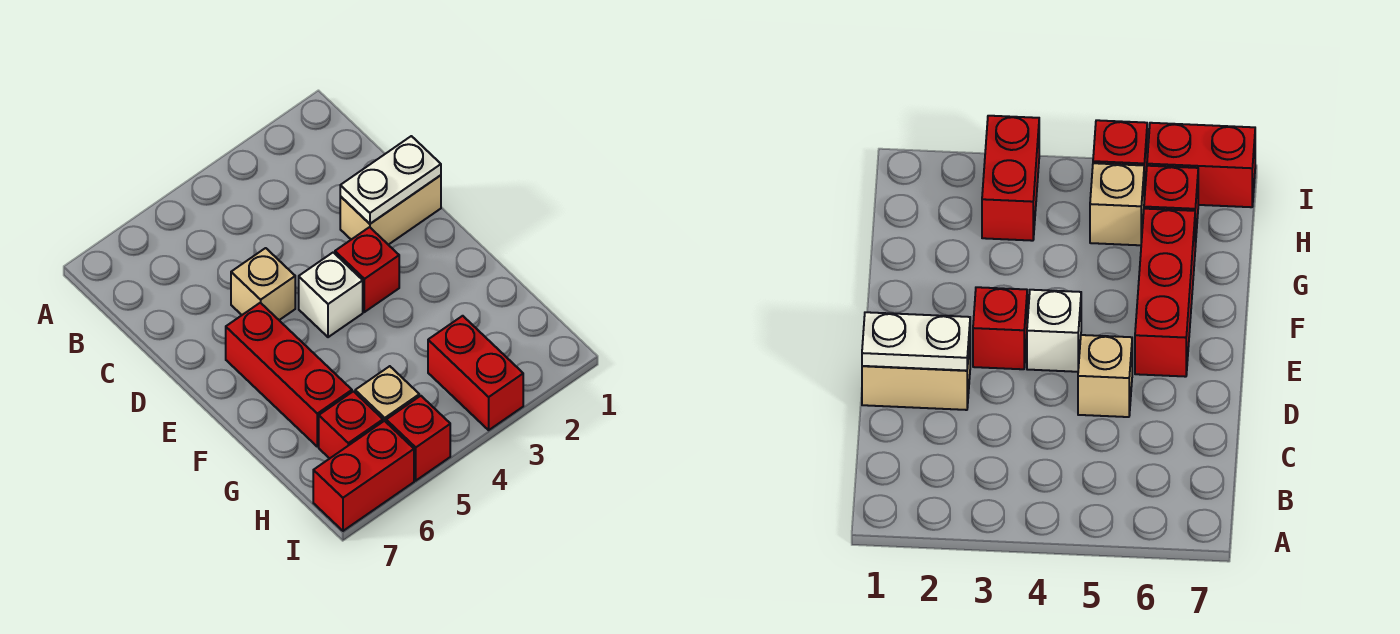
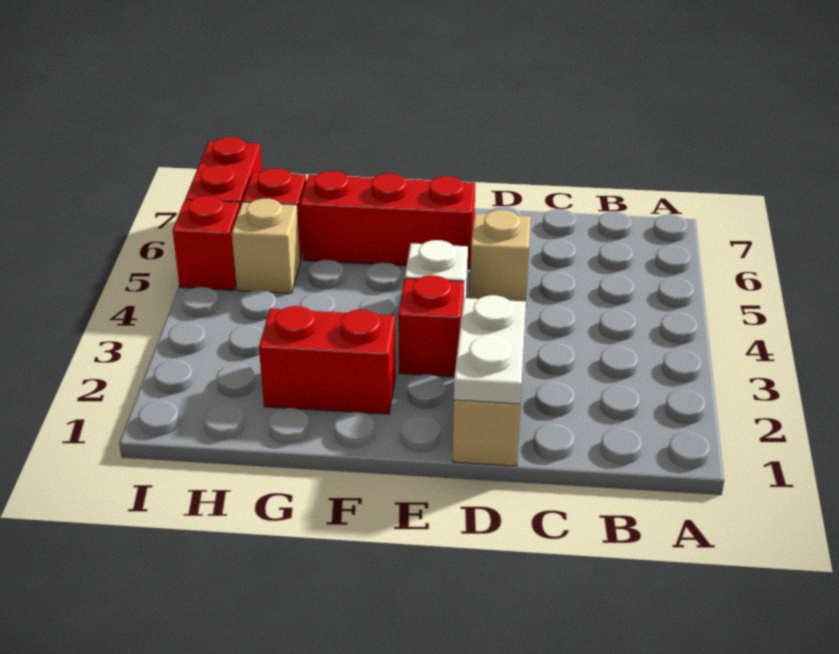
red 1x2 brick [428,316,523,430] -> red 1x2 brick moved to [259,306,396,414]

